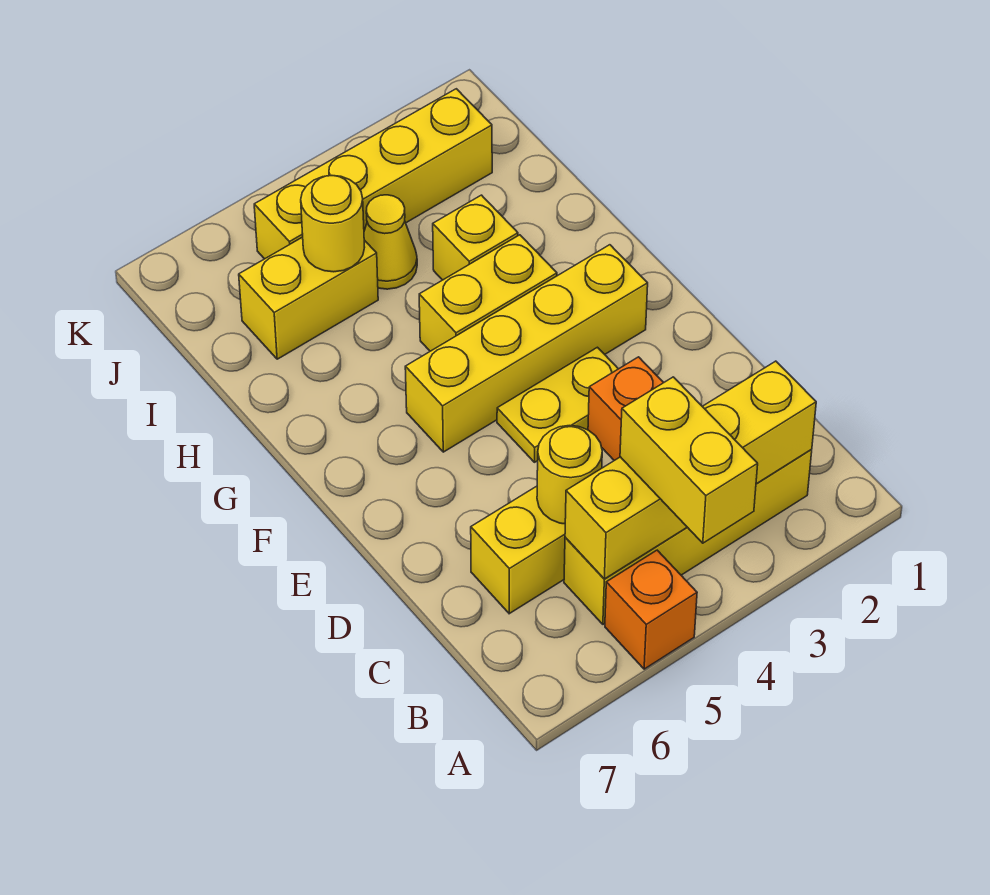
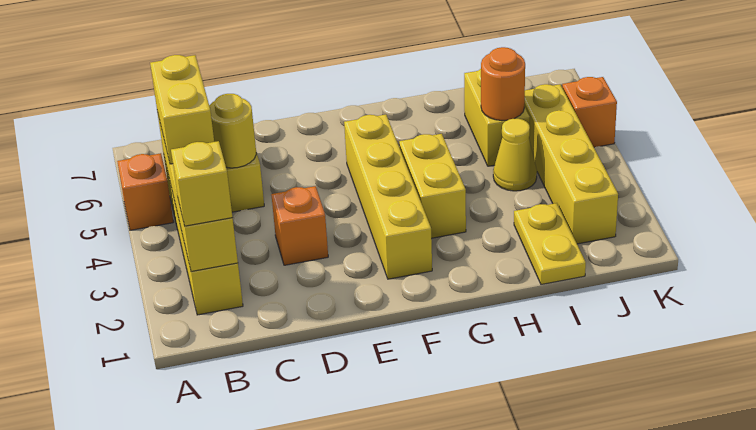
yellow 1x2 brick [620,377,758,543] -> yellow 1x2 brick turned to [150,55,214,164]
yellow 1x2 plate [497,347,618,462] -> yellow 1x2 plate moved to [514,203,586,285]
yellow 1x1 brick [433,195,518,280] -> yellow 1x1 brick moved to [171,141,233,226]
yellow 1x1 round brick [301,176,365,272] -> orange 1x1 round brick [481,47,525,121]
none -> orange 1x1 brick [562,77,617,147]

